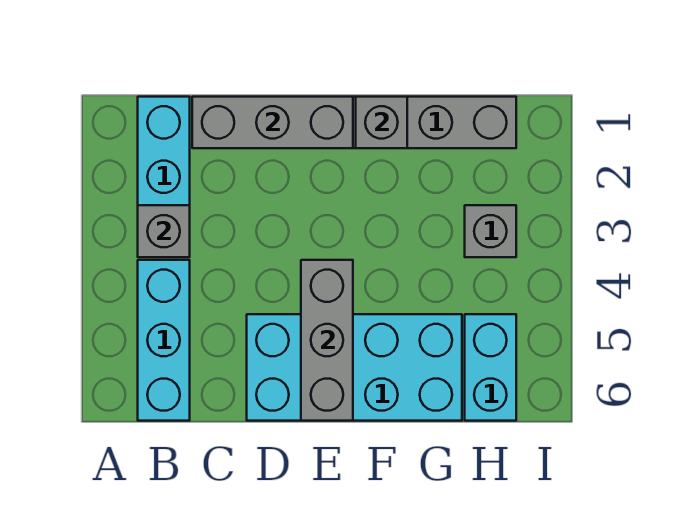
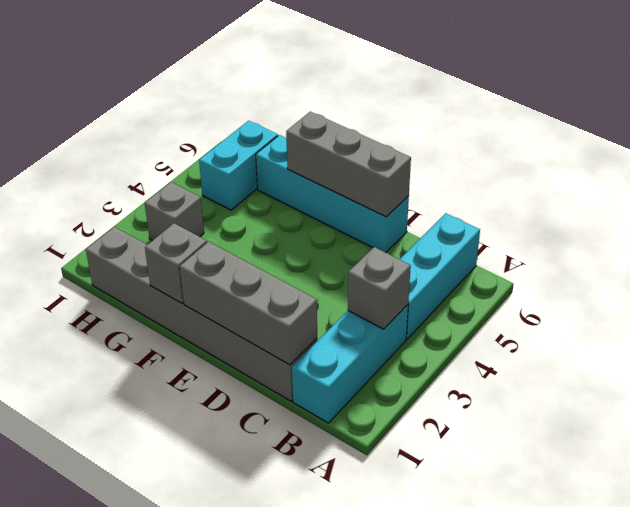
cyan 2x4 brick [247,314,462,421] -> cyan 1x4 brick [256,135,409,252]
grey 1x3 brick [301,260,353,421] -> grey 1x3 brick turned to [286,112,411,217]

